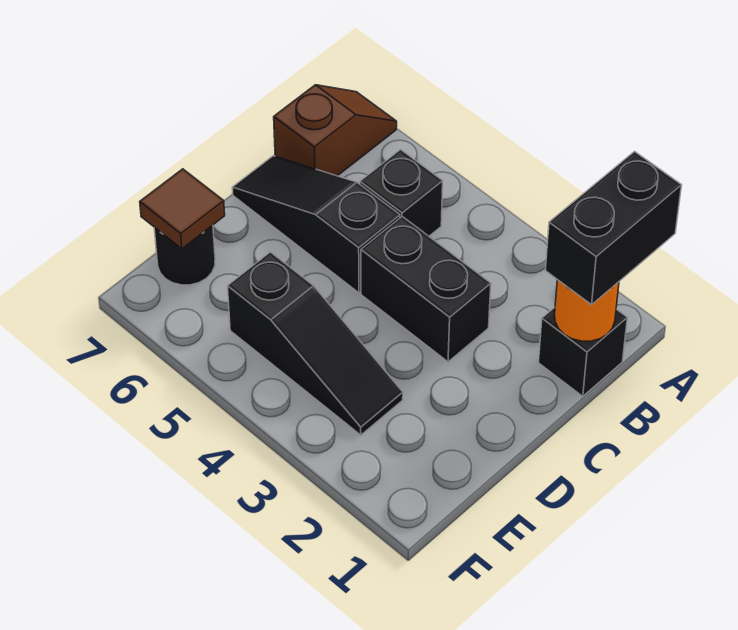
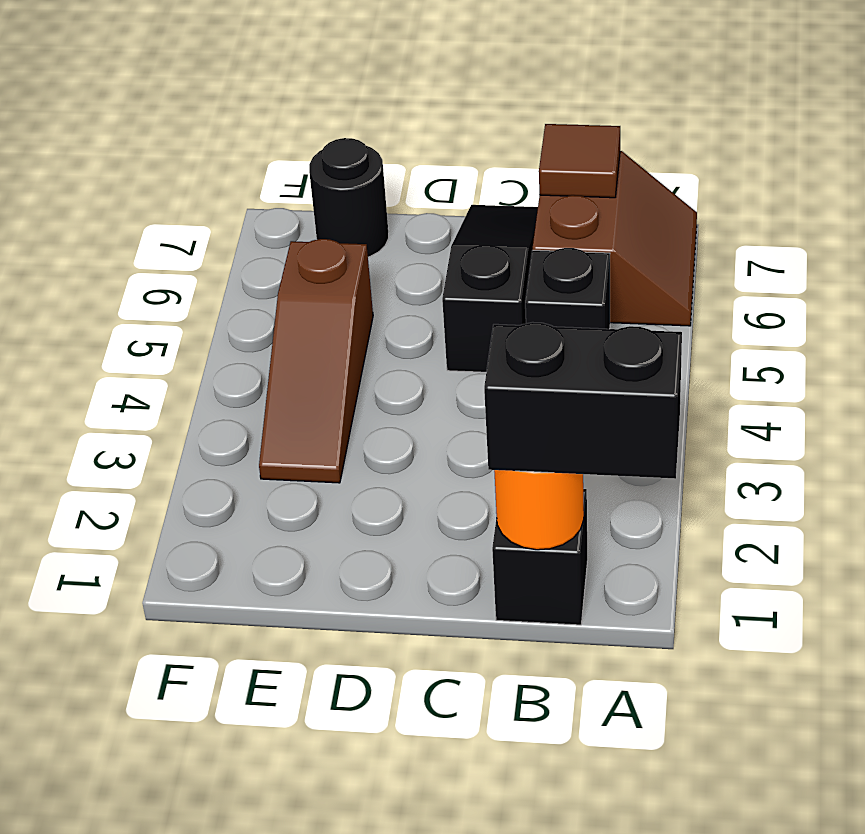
brown 1x2 slope [274,85,397,176] -> brown 2x2 slope [533,151,697,326]
black 1x2 brick [361,217,491,362] -> none
black 1x3 slope [228,252,403,435] -> brown 1x3 slope [259,239,373,483]
brown 1x1 tile [140,169,225,249] -> brown 1x1 tile moved to [539,124,620,198]

